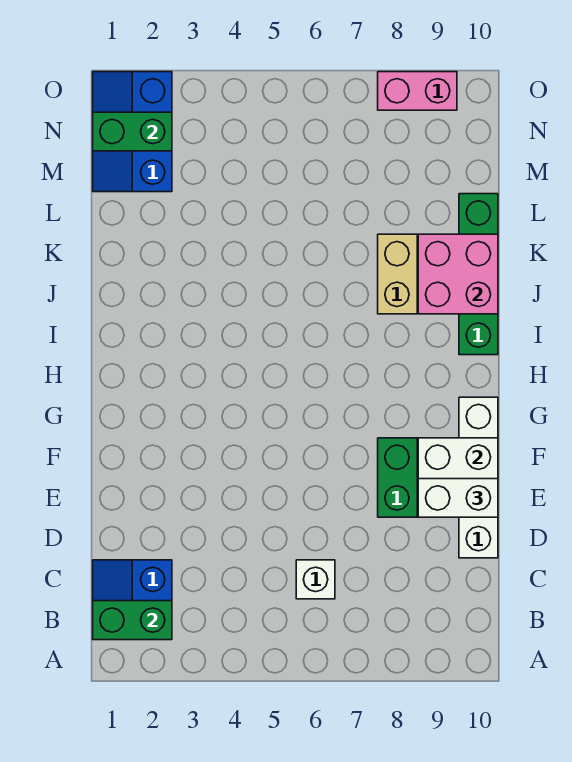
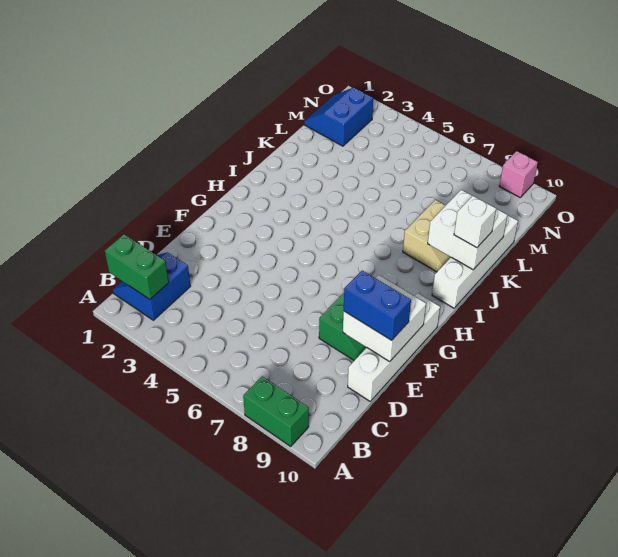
white 1x1 brick [296,560,335,599] -> white 1x1 brick moved to [454,196,496,248]
white 1x2 brick [418,479,498,517] -> blue 1x2 brick [344,271,411,340]
green 1x4 brick [459,194,498,355] -> white 1x4 brick [432,215,518,308]
pink 2x2 brick [418,234,498,314] -> white 2x2 brick [428,190,508,270]
blue 2x3 slope [93,72,172,192] -> blue 2x2 slope [304,88,373,146]
green 1x2 brick [93,112,172,151] -> green 1x2 brick moved to [243,376,309,446]
pink 1x2 brick [378,72,457,110] -> pink 1x1 brick [499,151,538,197]

